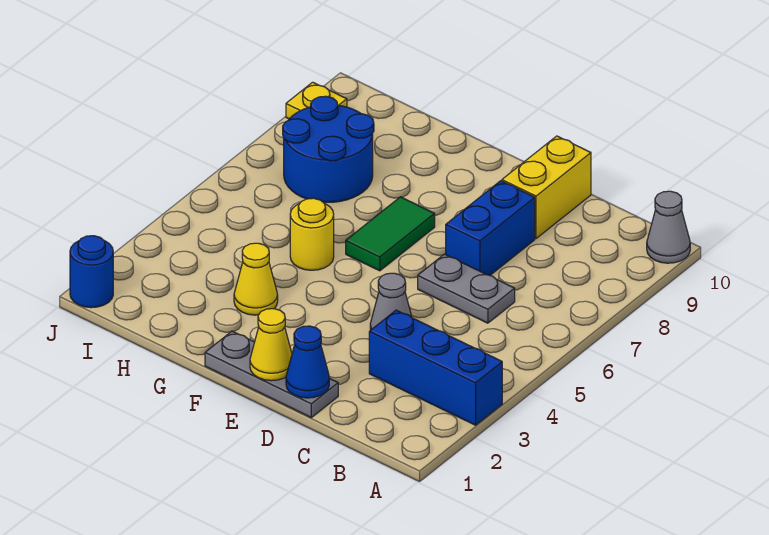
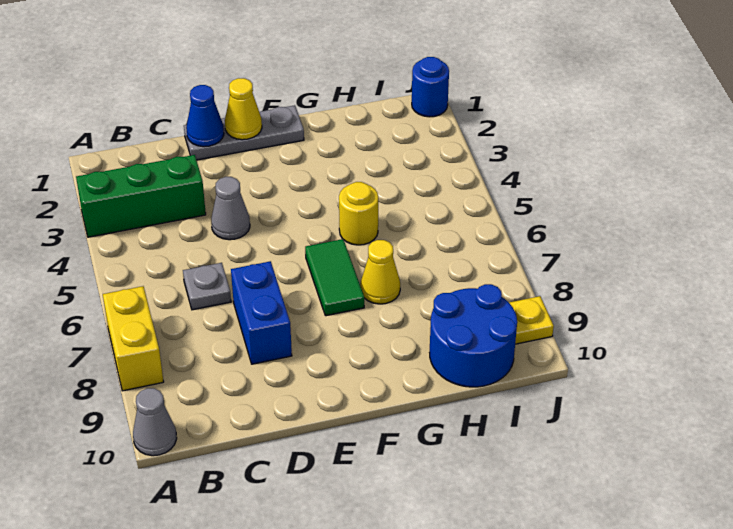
blue 1x3 brick [369,310,502,425] -> green 1x3 brick [76,155,206,237]
grey 1x2 plate [418,254,515,323] -> grey 1x1 plate [183,263,231,310]
yellow 1x2 brick [502,136,591,238] -> yellow 1x2 brick moved to [103,286,164,391]
yellow 1x1 cone [234,243,278,315] -> yellow 1x1 cone moved to [360,240,400,304]
blue 2x2 round brick [283,96,374,202] -> blue 2x2 round brick moved to [430,284,517,387]

